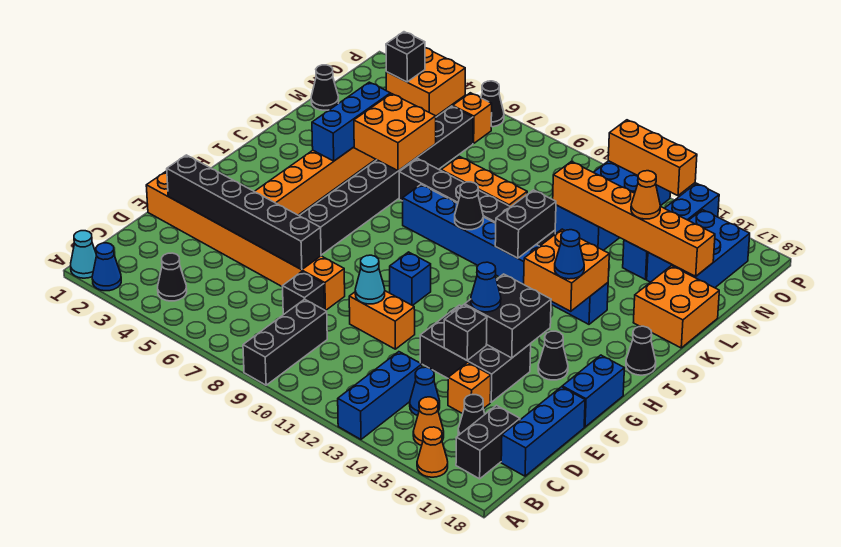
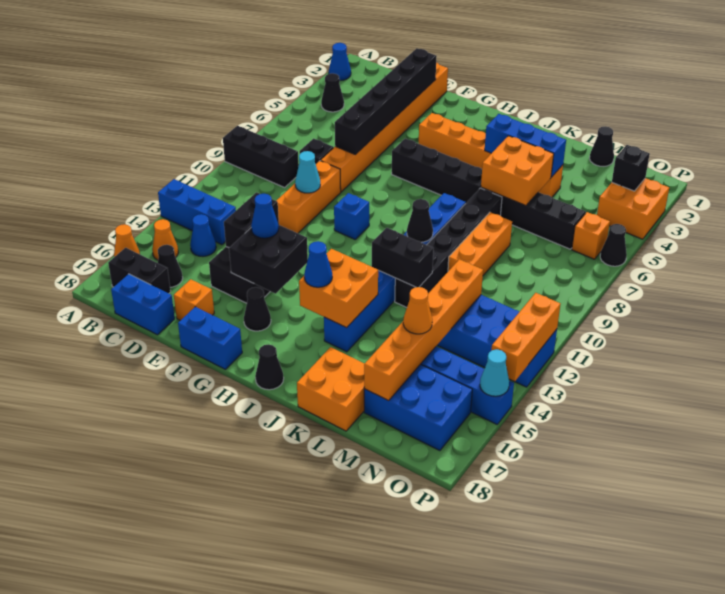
cyan 1x1 cone [71,231,96,278] -> cyan 1x1 cone moved to [480,349,509,396]
blue 1x3 brick [501,387,585,476] -> blue 1x2 brick [111,274,175,335]
orange 1x1 brick [448,362,491,414] -> orange 1x1 brick moved to [174,279,214,320]
orange 1x2 brick [349,291,415,349] -> orange 1x3 brick [276,161,341,233]
black 1x1 brick [444,305,487,360] -> black 1x2 brick [224,192,279,248]

